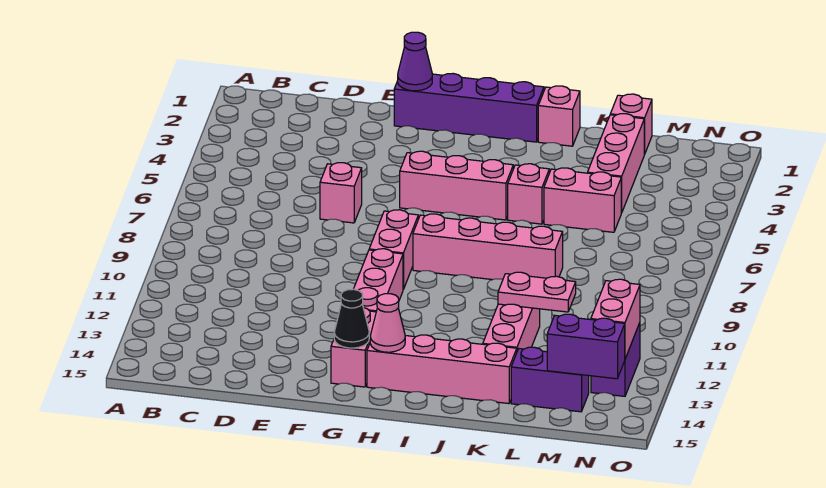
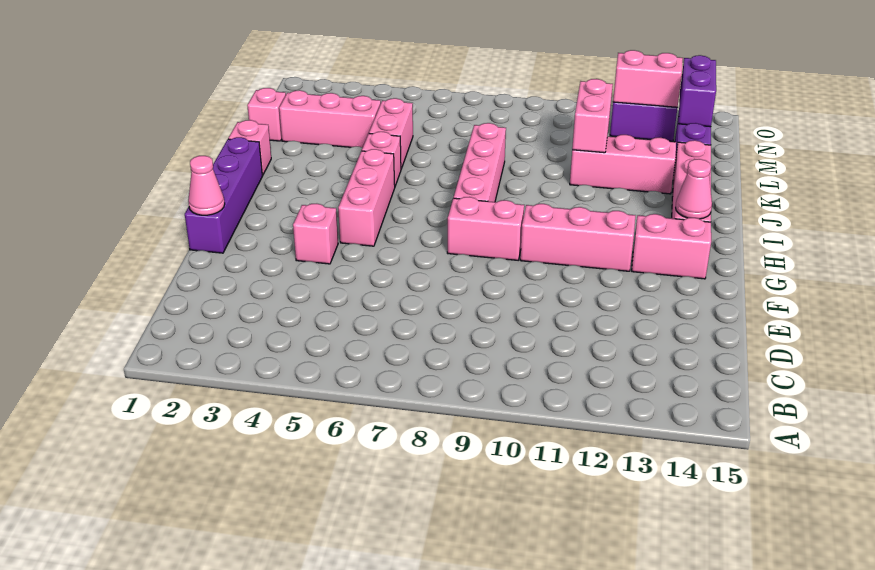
pink 1x1 brick [320,163,362,223] -> pink 1x1 brick moved to [293,204,338,264]
purple 1x1 cone [398,32,432,91] -> pink 1x1 cone [188,156,225,215]
black 1x1 cone [334,289,369,348] -> none
pink 1x2 plate [498,272,576,312] -> pink 1x2 brick [572,79,613,153]

